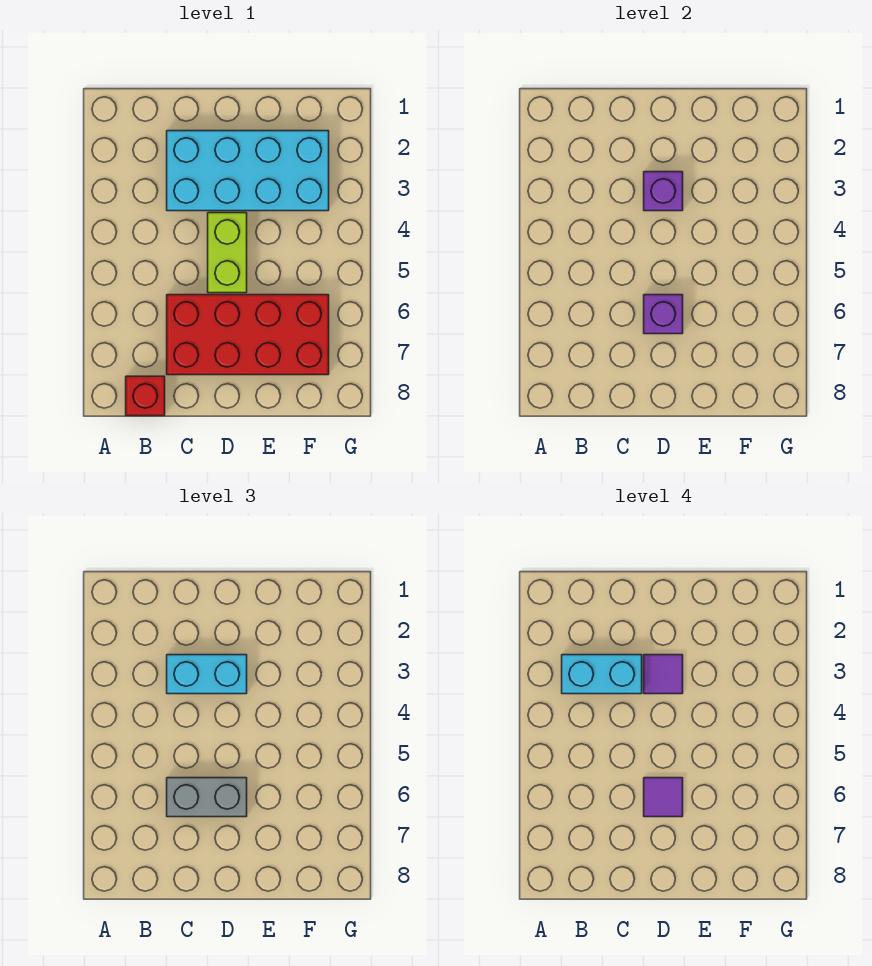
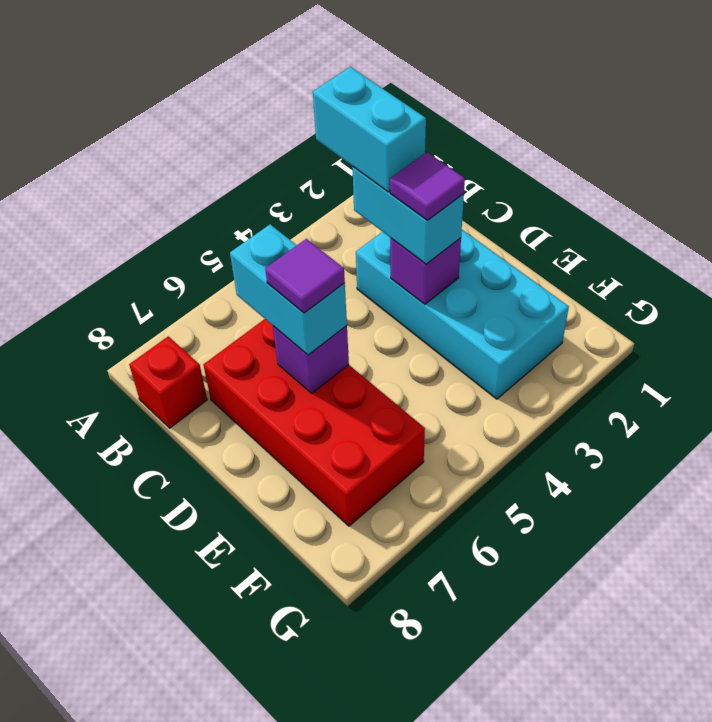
grey 1x2 brick [167,778,247,817] -> cyan 1x2 brick [230,224,347,355]
lime 1x2 brick [208,213,247,293] -> none

